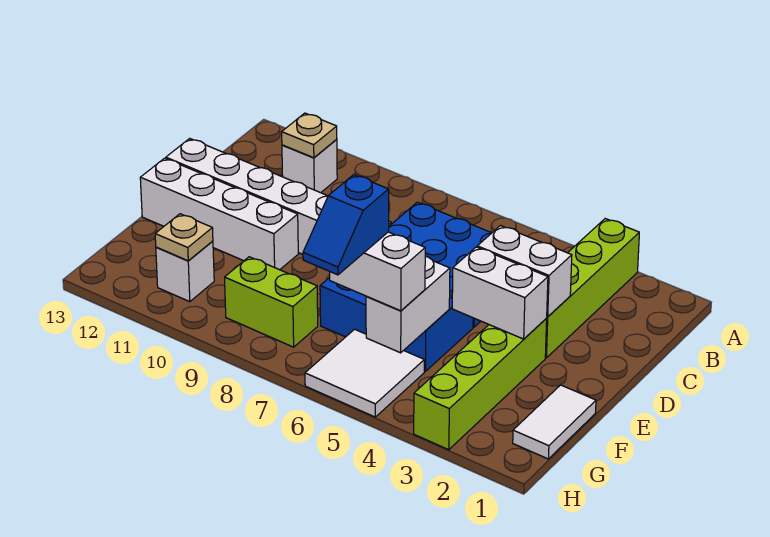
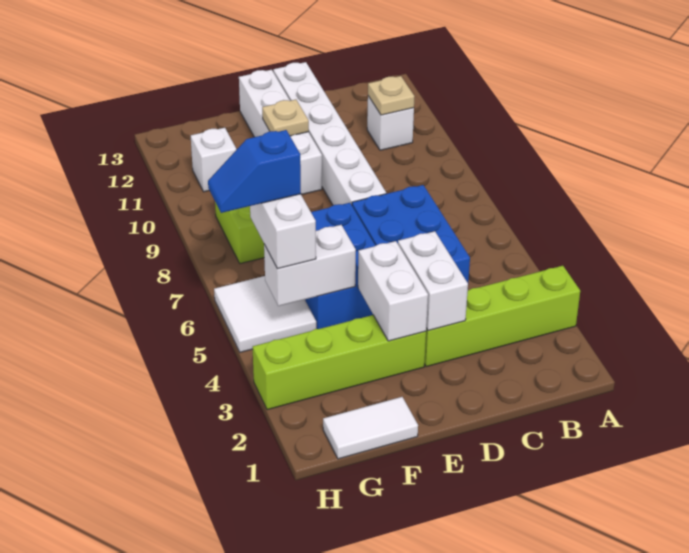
tan 1x1 plate [155,214,213,261] -> tan 1x1 plate moved to [262,100,309,136]

